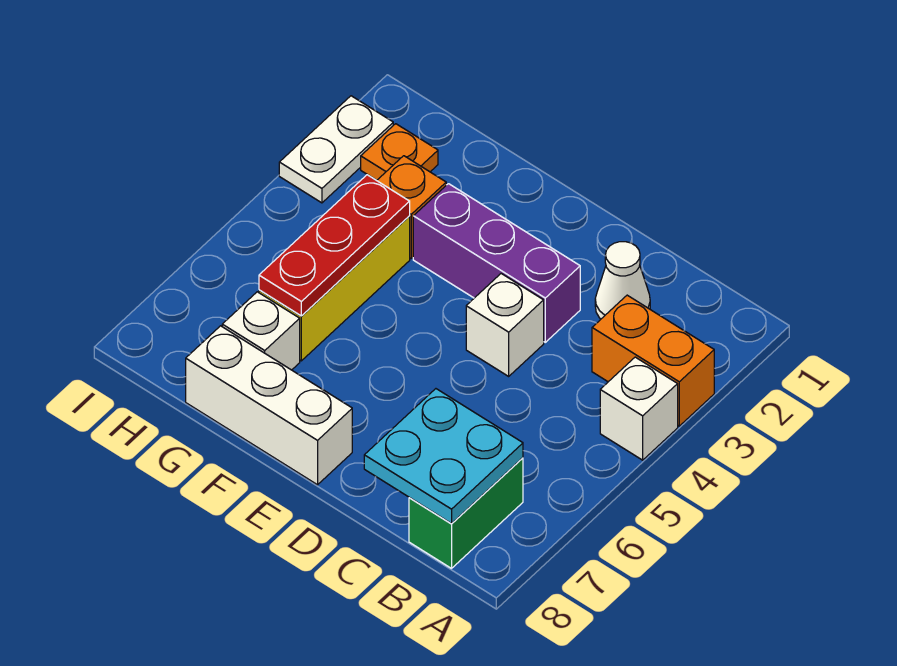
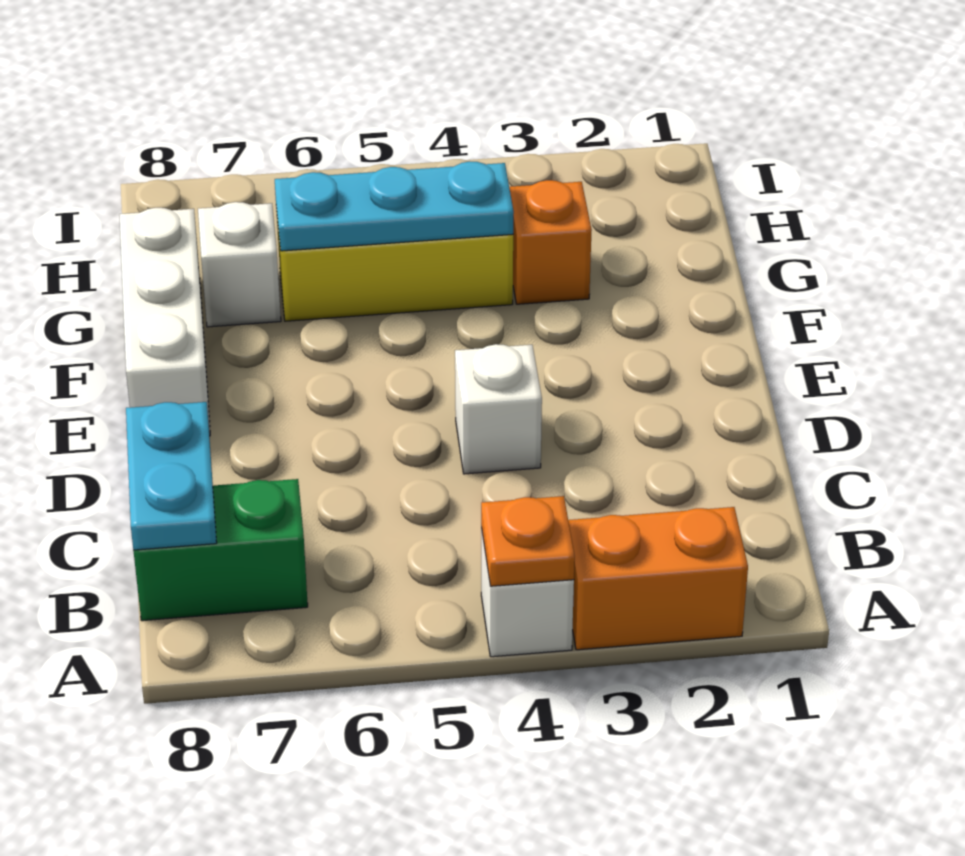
orange 1x2 brick [592,295,714,426] -> orange 1x2 brick turned to [568,507,748,650]
cyan 2x2 plate [364,389,523,524] -> cyan 1x2 plate [126,402,217,550]
white 1x1 cone [595,242,650,319] -> none
purple 1x3 brick [413,184,580,342] -> none
red 1x3 plate [259,175,410,316] -> cyan 1x3 plate [275,161,514,251]
orange 1x1 plate [361,124,438,180] -> orange 1x1 plate moved to [481,496,575,586]
white 1x2 plate [279,96,393,203] -> none

